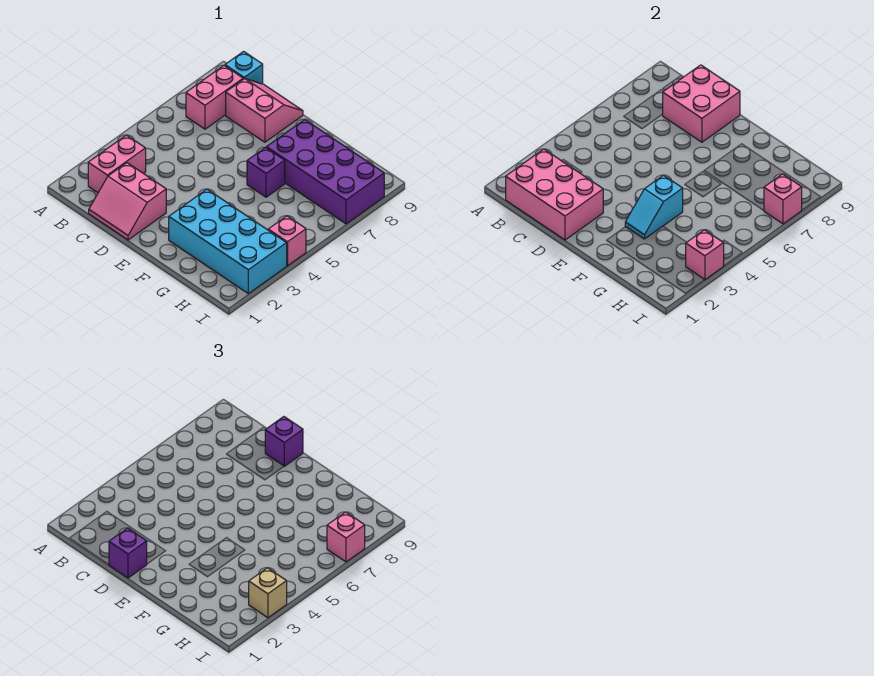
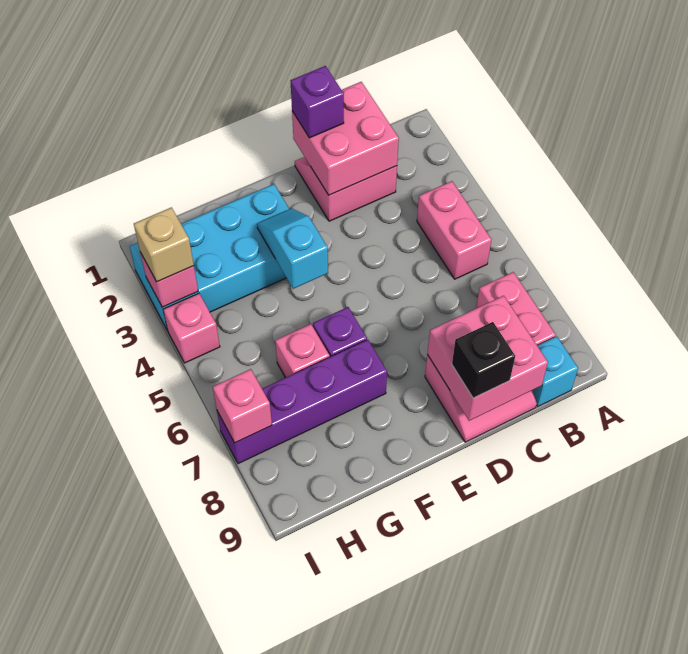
pink 2x3 brick [506,149,603,240] -> pink 2x2 brick [292,82,399,195]
pink 1x2 brick [88,135,146,193] -> pink 1x2 brick moved to [417,181,491,279]
purple 1x1 brick [265,417,303,466] -> black 1x1 brick [452,322,515,398]
purple 2x4 brick [266,119,384,224] -> purple 1x4 brick [217,340,387,464]
pink 1x1 brick [327,512,365,562] -> pink 1x1 brick moved to [275,324,330,378]

